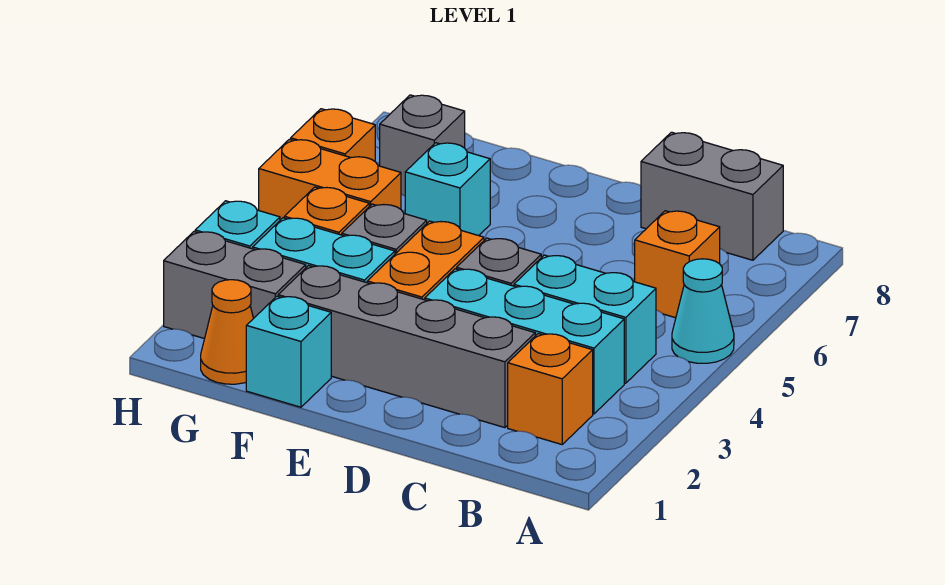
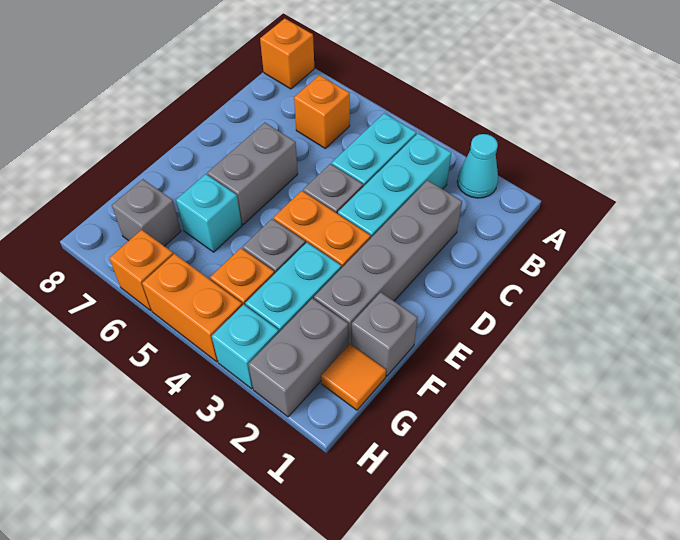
cyan 1x1 cone [672,259,734,363] -> cyan 1x1 cone moved to [457,134,498,198]
orange 1x1 brick [508,334,593,444] -> orange 1x1 brick moved to [260,19,314,89]
grey 1x2 brick [641,132,783,260] -> grey 1x2 brick moved to [207,123,298,225]
cyan 1x1 brick [246,296,331,407] -> grey 1x1 brick [352,292,418,376]
orange 1x1 cone [201,280,254,384] -> orange 1x1 tile [321,344,386,410]
orange 1x2 brick [259,139,401,220] -> orange 1x2 brick turned to [142,254,242,362]

